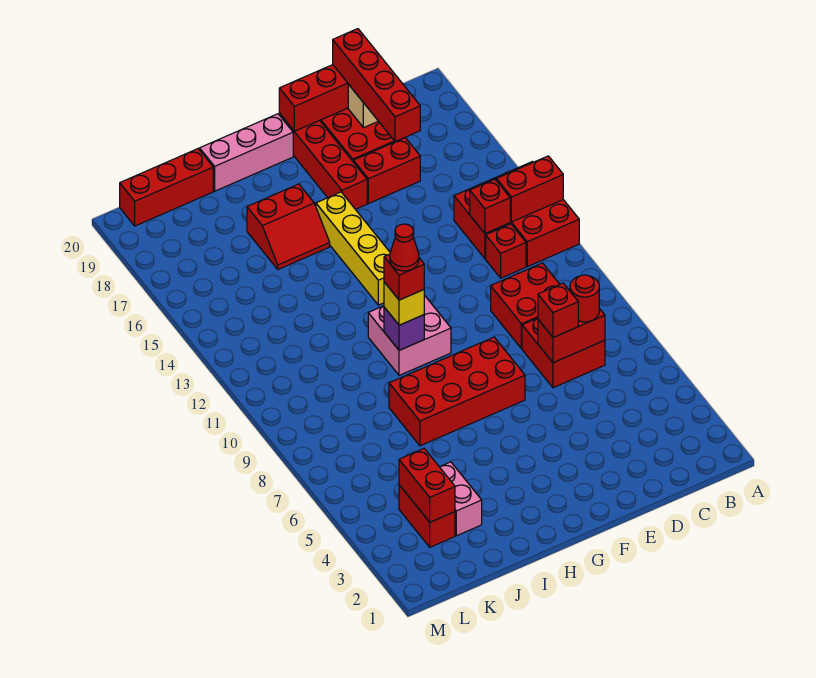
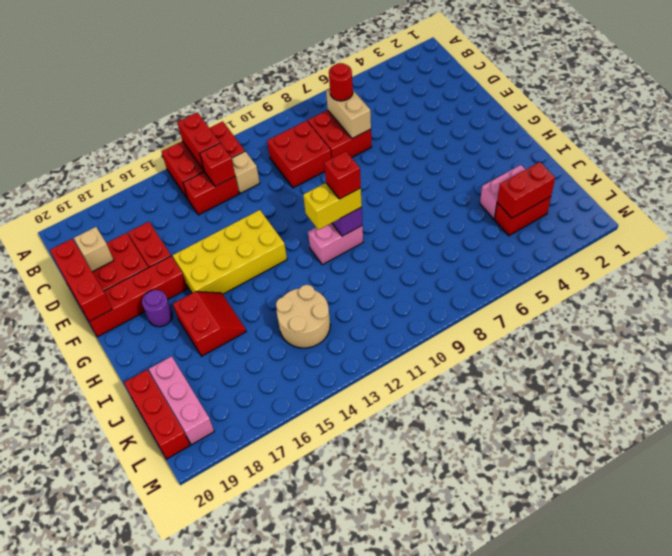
red 1x2 brick [538,309,605,363] -> tan 1x2 brick [326,89,371,138]
red 1x1 brick [486,224,526,278] -> tan 1x1 brick [232,151,260,193]
red 1x1 brick [538,283,578,337] -> none
red 1x4 brick [333,29,420,142] -> none
red 2x4 brick [389,337,525,446] -> none
pink 2x2 brick [368,295,451,375] -> pink 1x2 brick [308,223,363,265]
yellow 1x4 brick [316,192,390,305] -> yellow 2x4 brick [173,210,287,294]
none -> purple 1x1 round brick [142,290,172,327]
pink 1x3 brick [200,114,293,191] -> pink 1x3 brick moved to [149,356,214,445]
yellow 1x1 brick [384,282,424,325] -> yellow 1x2 brick [303,183,362,230]
red 1x1 cone [390,224,419,271] -> none
none -> tan 2x2 round brick [276,285,330,348]

